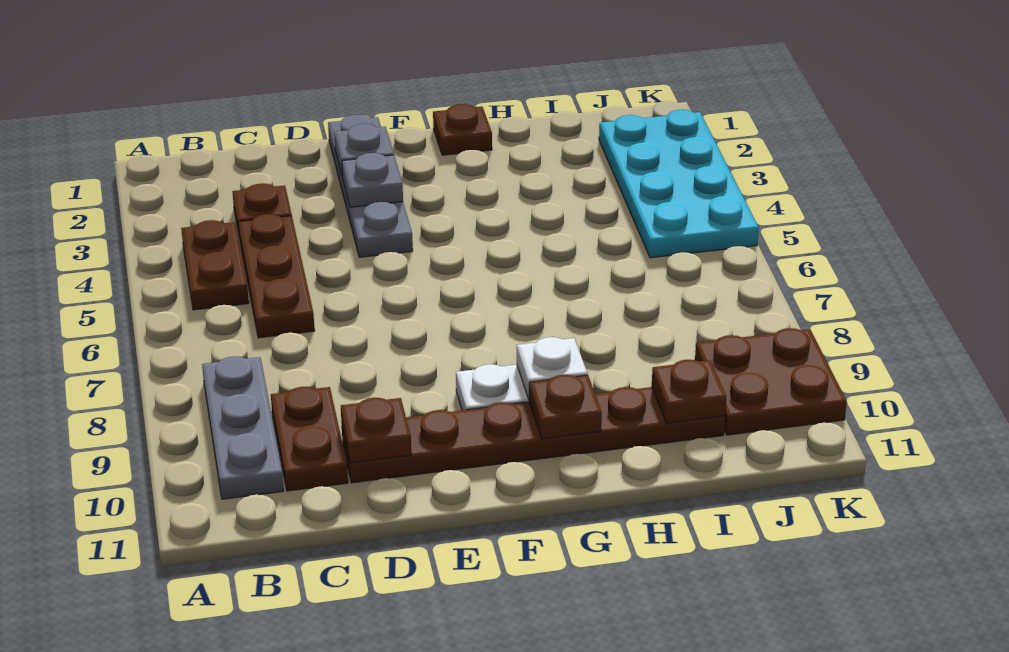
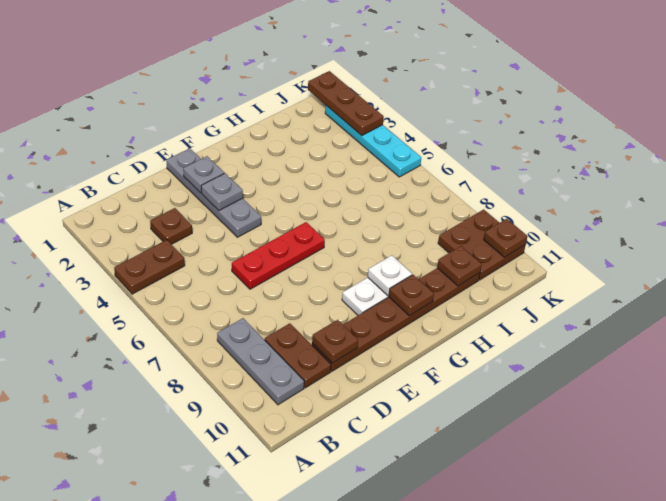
brown 1x2 plate [181,220,249,310] -> brown 1x2 plate turned to [114,240,185,294]
brown 1x3 plate [238,214,315,338] -> brown 1x3 plate moved to [308,71,384,136]
none -> red 1x3 plate [232,222,325,289]
brown 1x1 plate [433,104,492,155] -> brown 1x1 plate moved to [484,219,528,257]
cyan 2x4 plate [599,110,759,258] -> cyan 1x4 plate [325,106,421,177]

